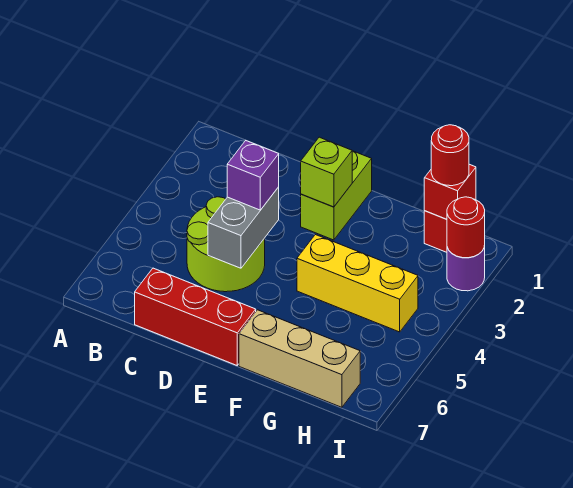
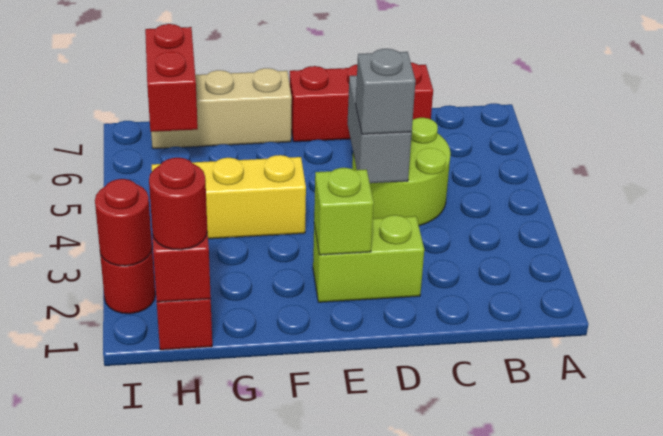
purple 1x1 brick [227,140,279,210] -> grey 1x1 brick [356,49,416,134]
lime 1x2 brick [301,151,372,240] -> lime 1x2 brick turned to [313,215,424,302]
none -> red 1x2 brick [145,24,198,132]
purple 1x1 round brick [447,246,485,291] -> red 1x1 round brick [100,250,155,314]

